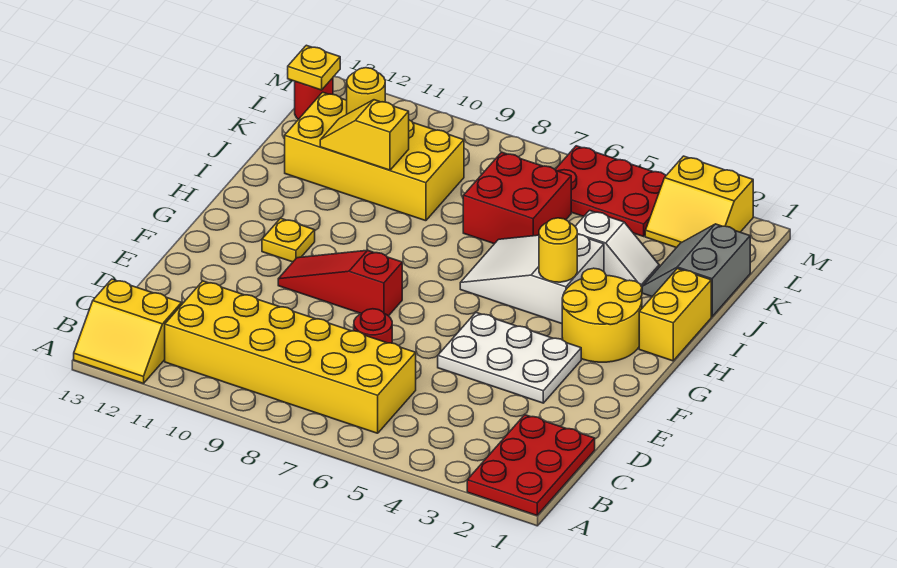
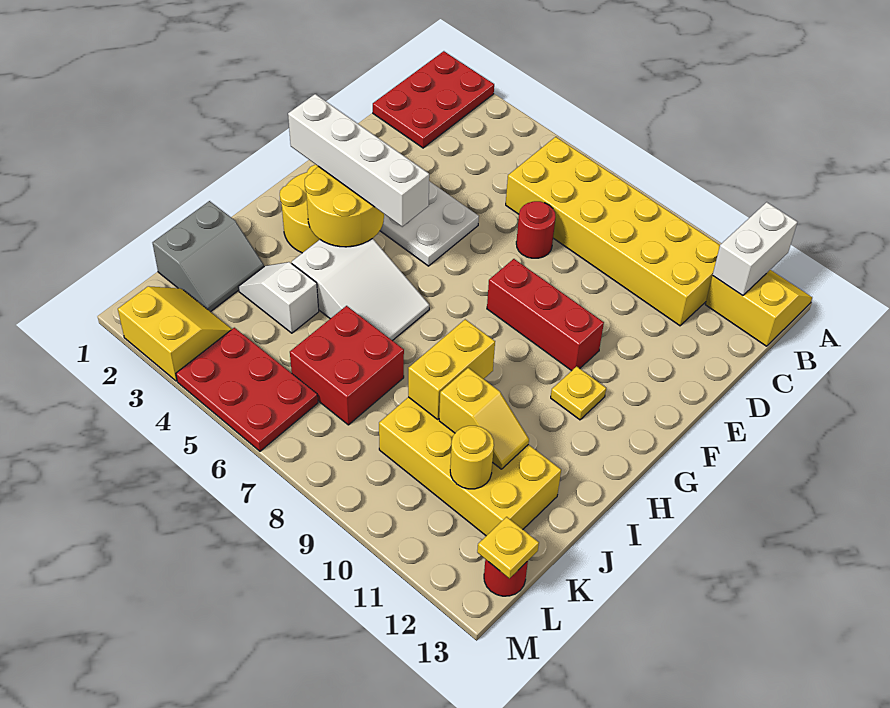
none -> white 1x2 brick [713,202,797,296]
red 1x3 slope [278,250,402,316] -> red 1x3 brick [487,259,604,371]
none -> white 1x4 brick [288,94,429,227]
yellow 1x2 brick [639,269,711,361] -> yellow 1x2 brick moved to [408,319,495,419]
yellow 1x1 round brick [539,218,577,282] -> yellow 2x2 round brick [305,166,384,247]

